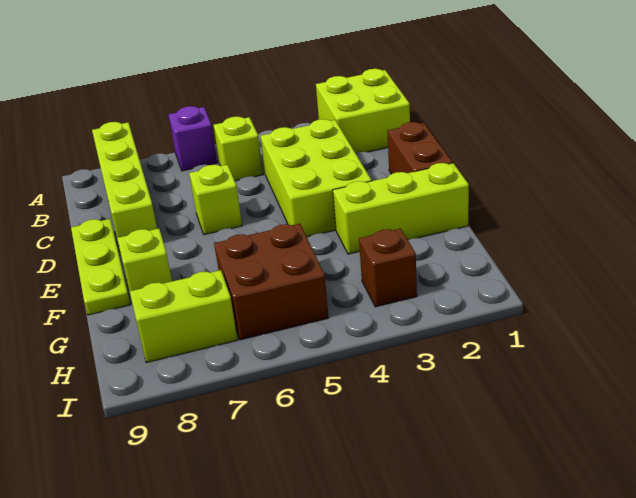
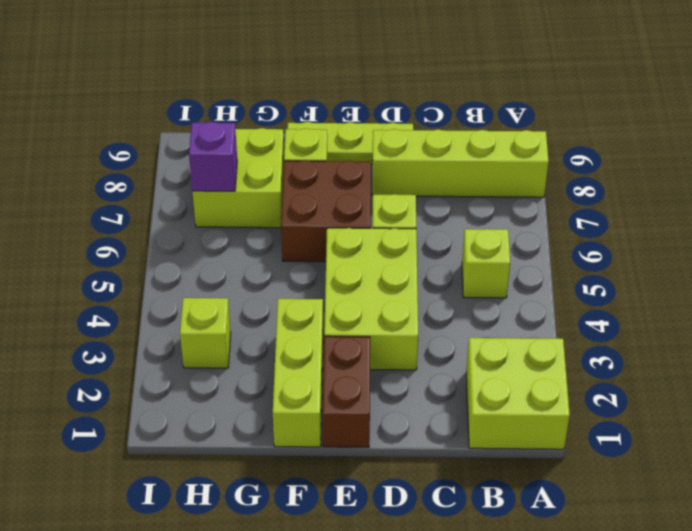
purple 1x1 brick [168,106,217,171] -> purple 1x1 brick moved to [189,122,237,191]
lime 2x3 brick [261,119,372,237] -> lime 2x3 brick turned to [324,228,418,370]
brown 1x2 brick [387,122,453,174] -> brown 1x2 brick turned to [322,336,370,447]
brown 2x2 brick [214,224,329,340] -> brown 2x2 brick moved to [281,160,371,262]
brown 1x1 brick [359,229,417,307] -> lime 1x1 brick [180,298,231,368]
lime 1x2 brick [130,270,237,363] -> lime 2x2 brick [192,128,284,228]

